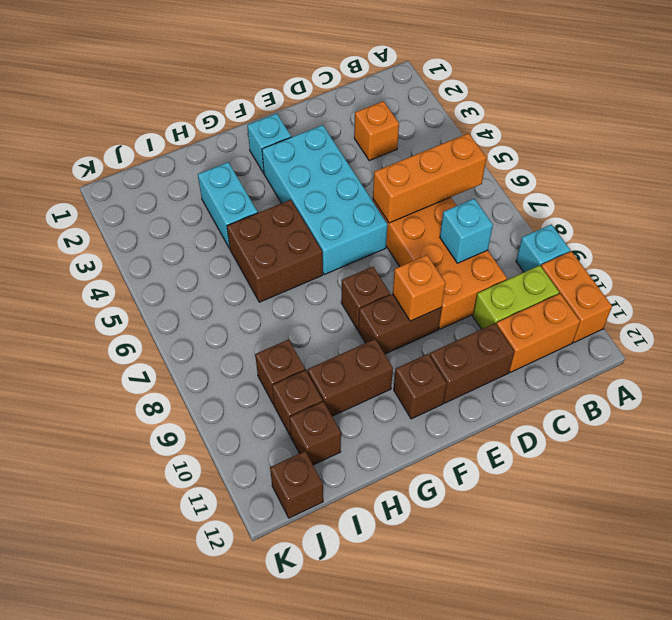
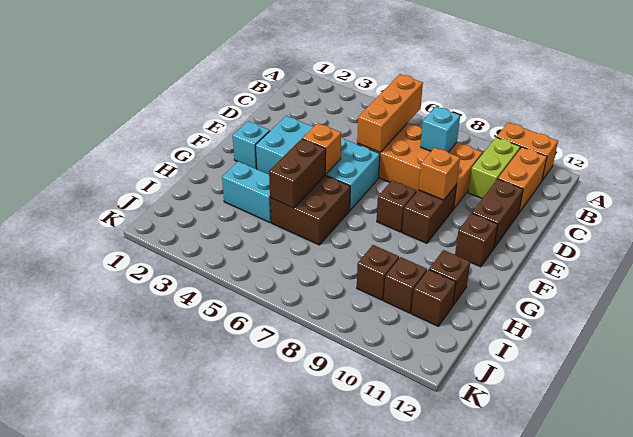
cyan 1x1 brick [516,224,570,272] -> none
orange 1x1 brick [354,101,399,161] -> orange 1x1 brick moved to [302,123,341,174]
brown 1x2 brick [308,339,393,416] -> brown 1x2 brick moved to [269,139,326,208]
brown 1x1 brick [270,451,323,518] -> brown 1x1 brick moved to [429,250,470,305]

